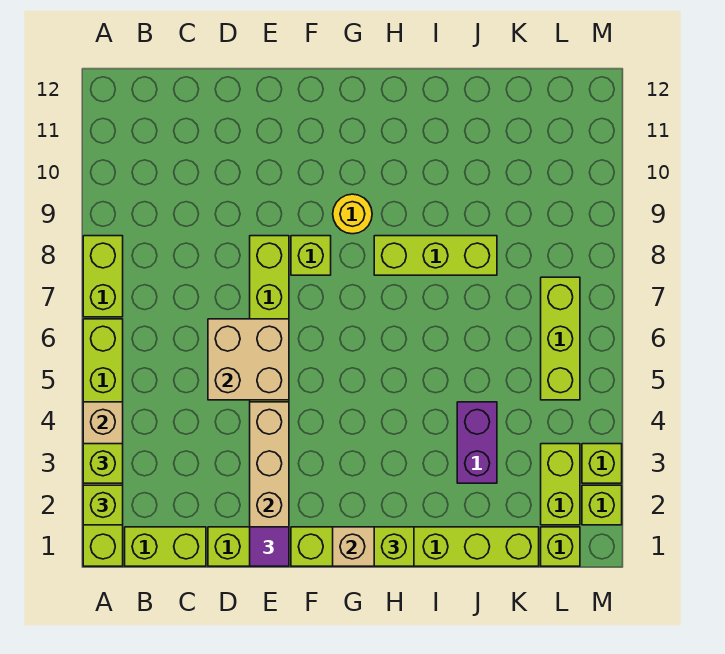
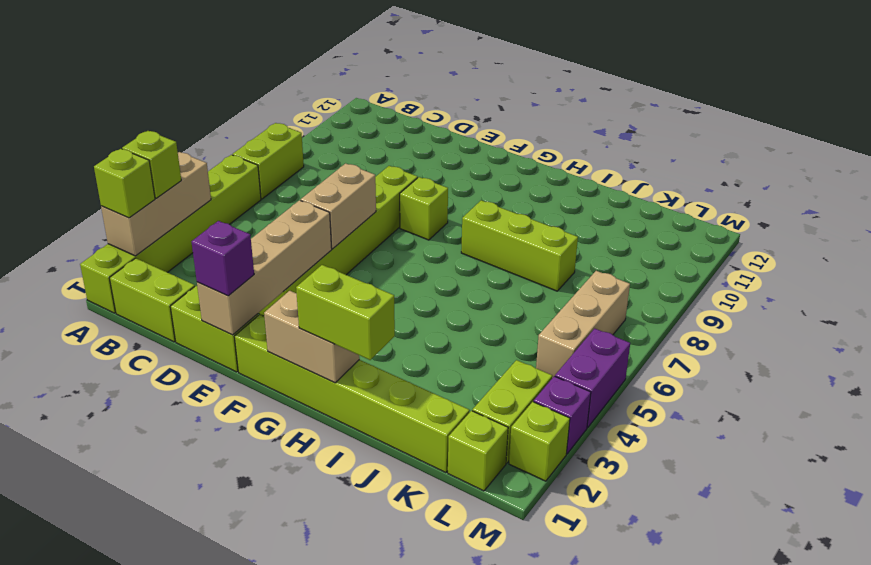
tan 2x2 brick [208,319,289,400] -> tan 1x2 brick [301,163,376,249]
purple 1x1 tile [250,527,289,566] -> purple 1x1 brick [192,221,254,296]
yellow 1x1 round brick [333,194,372,234] -> none
lime 1x1 brick [374,527,414,566] -> lime 1x2 brick [296,265,395,360]
purple 1x2 brick [457,402,497,483] -> purple 1x2 brick moved to [555,328,630,428]
lime 1x3 brick [541,277,580,400] -> tan 1x3 brick [536,271,630,378]
lime 1x1 brick [582,444,622,483] -> purple 1x1 brick [534,376,591,454]

